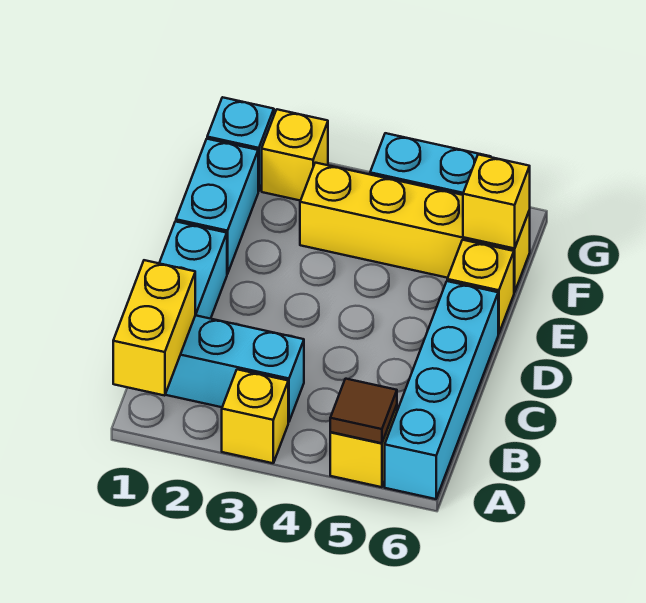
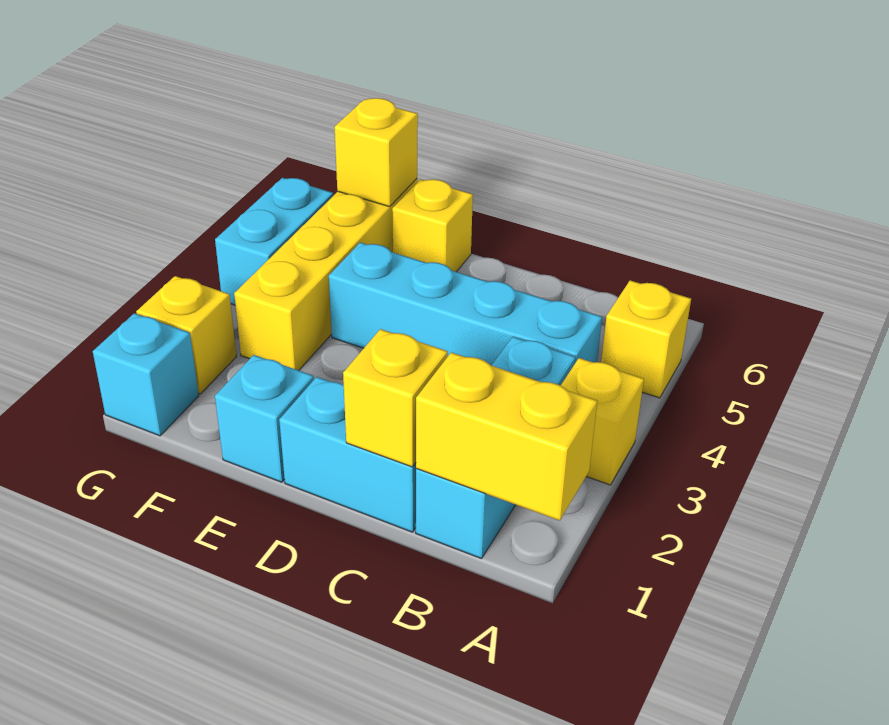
brown 1x1 tile [330,379,397,443] -> none
cyan 1x4 brick [385,281,498,499] -> cyan 1x4 brick moved to [329,243,602,365]
none -> yellow 1x1 brick [343,329,448,467]
cyan 1x2 brick [176,139,258,274] -> cyan 1x1 brick [215,355,314,482]

